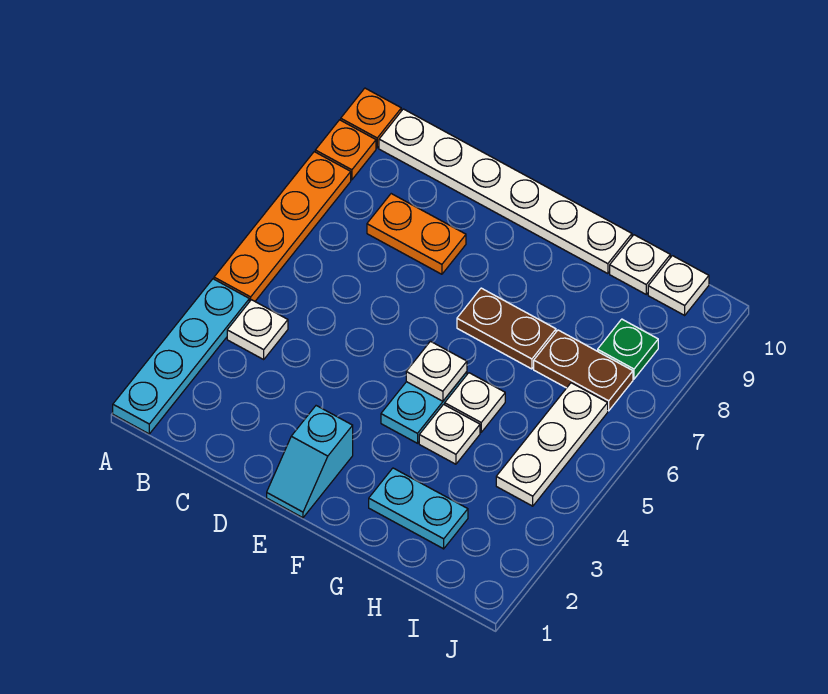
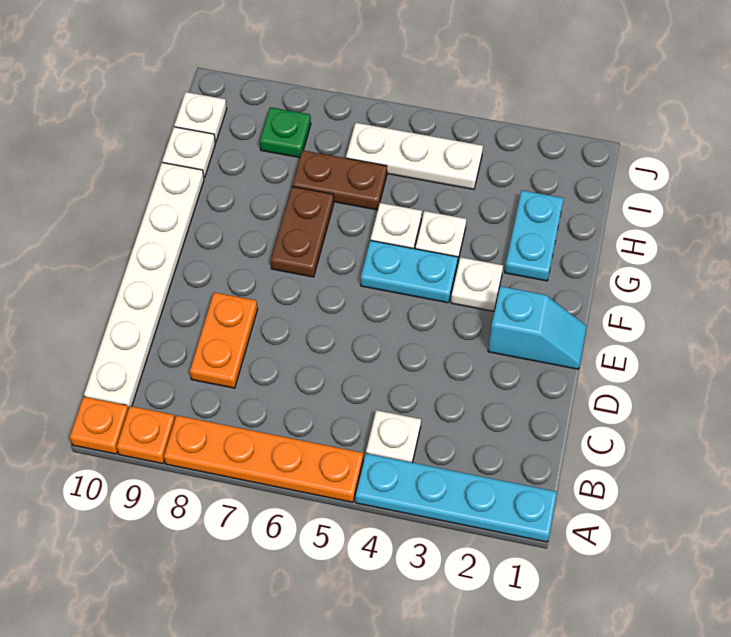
white 1x1 plate [406,341,467,401] -> white 1x1 plate moved to [451,257,503,311]
brown 1x2 plate [534,330,633,411] -> brown 1x2 plate turned to [292,150,387,210]

